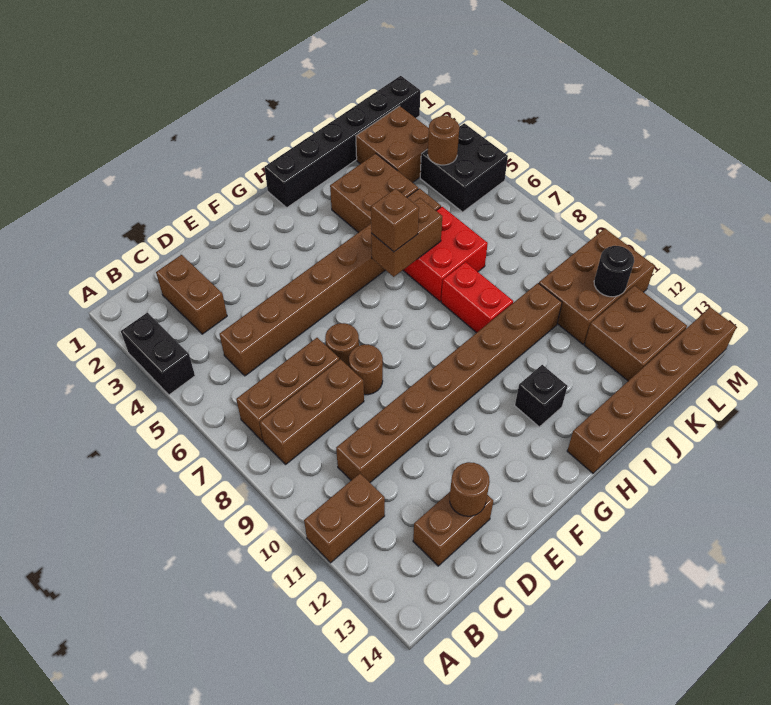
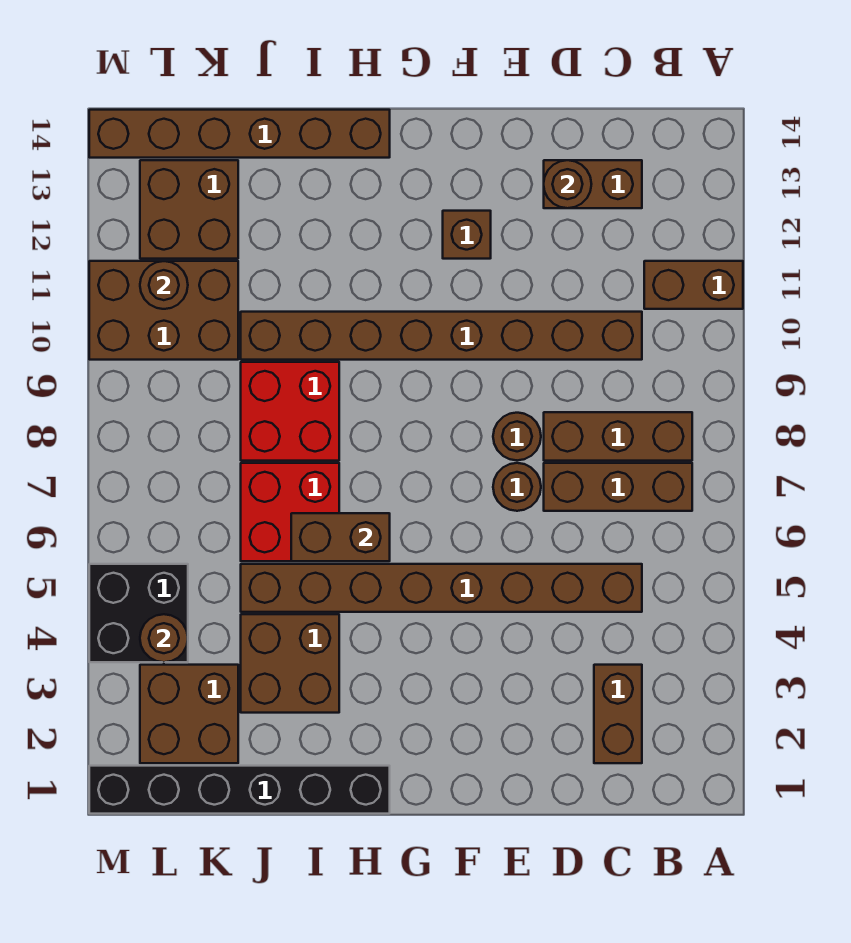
black 1x2 brick [121,312,195,395] -> none
brown 1x1 brick [371,189,419,252] -> brown 1x1 brick moved to [443,211,491,259]
black 1x1 brick [515,365,568,427] -> none
red 1x2 brick [441,262,513,333] -> red 2x2 brick [241,362,339,461]
black 1x1 round brick [594,246,634,297] -> brown 1x1 round brick [140,261,188,309]

